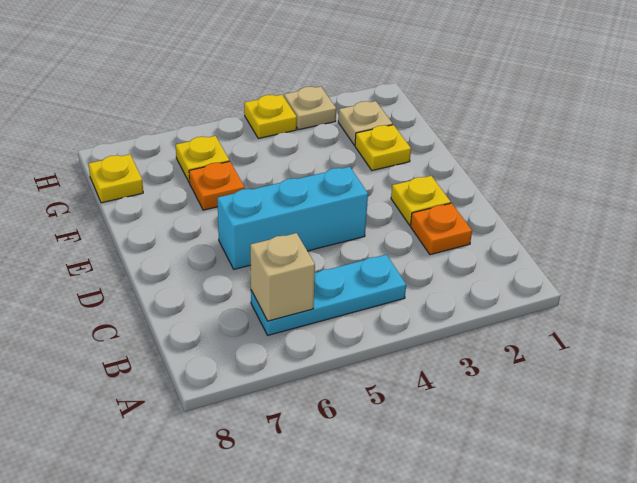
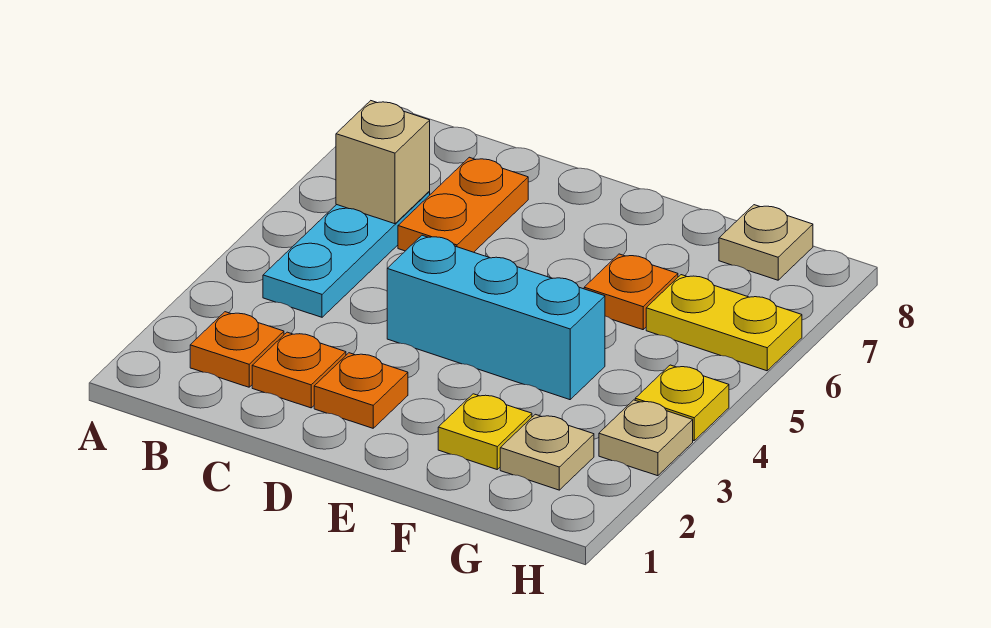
none -> orange 1x1 plate [190,312,284,387]
none -> orange 1x2 plate [398,157,528,252]
yellow 1x1 plate [391,176,451,225] -> orange 1x1 plate [314,353,408,428]
cyan 1x3 brick [217,167,368,269] -> cyan 1x3 brick turned to [387,235,605,400]
yellow 1x1 plate [176,136,229,183] -> yellow 1x2 plate [646,275,802,371]
yellow 1x1 plate [89,154,143,203] -> tan 1x1 plate [719,205,813,280]

